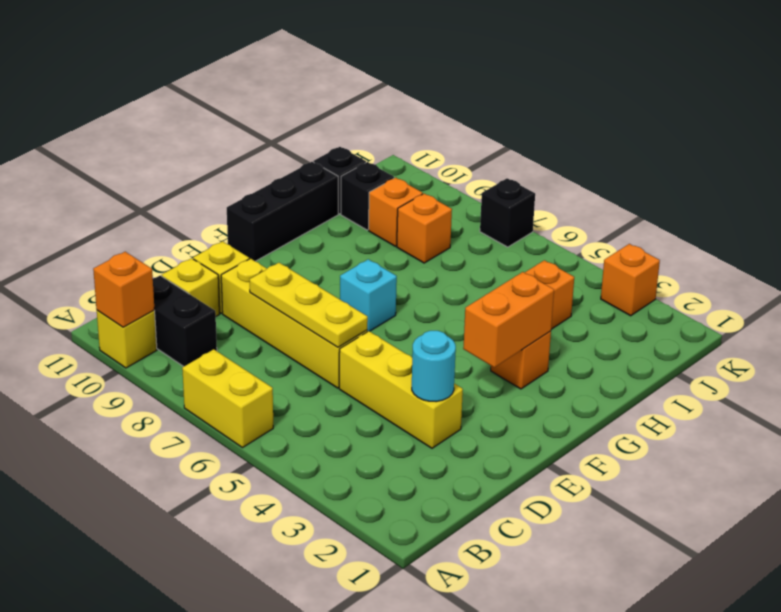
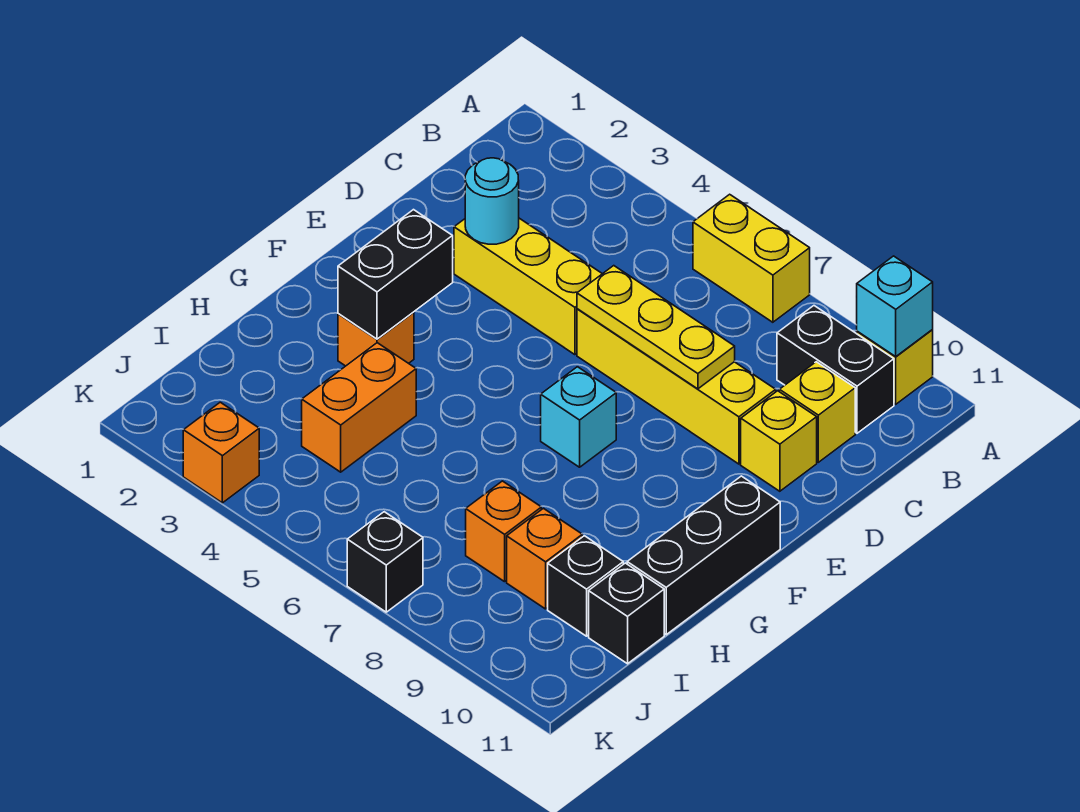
orange 1x1 brick [93,252,155,327] -> cyan 1x1 brick [857,256,933,356]
orange 1x2 brick [463,272,554,367] -> black 1x2 brick [338,210,453,339]

